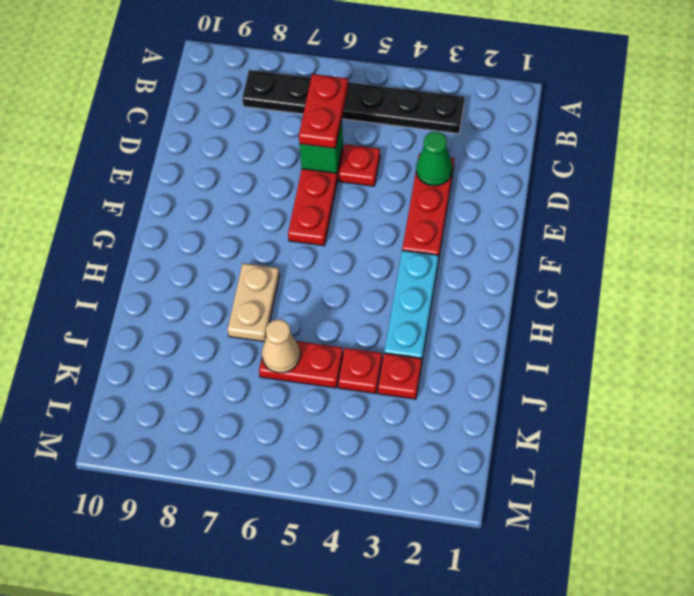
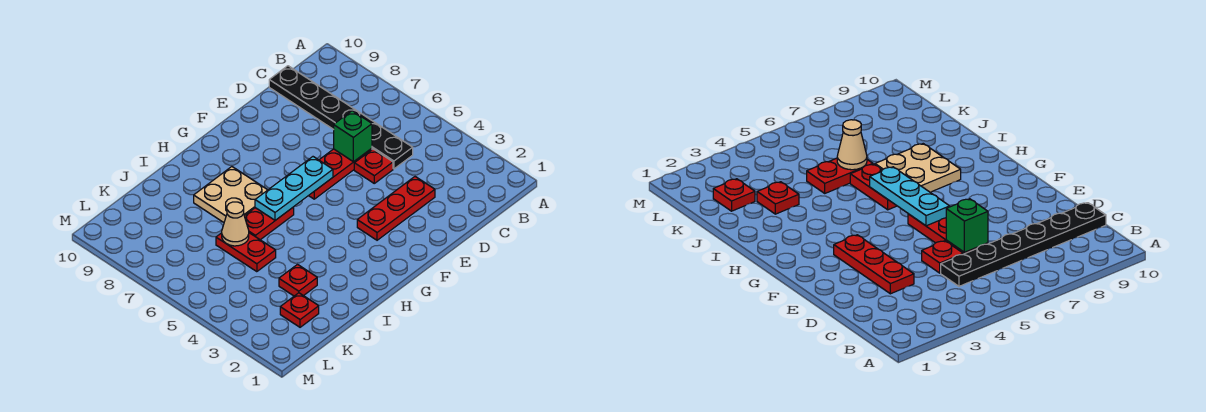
black 1x6 plate [242,70,464,134] -> black 1x6 plate moved to [269,66,413,169]
red 1x2 plate [299,74,348,148] -> red 1x2 plate moved to [245,207,294,240]
green 1x1 cone [416,132,452,186] -> none
cyan 1x3 plate [384,250,439,359] -> cyan 1x3 plate moved to [255,157,333,220]
tan 1x2 plate [228,263,280,342] -> tan 2x2 plate [194,167,267,222]
red 1x1 plate [338,348,382,394] -> red 1x1 plate moved to [280,293,319,327]

